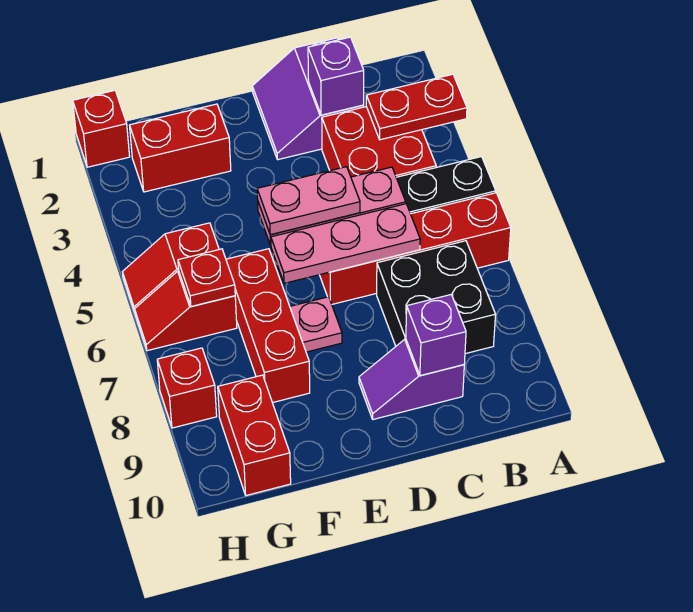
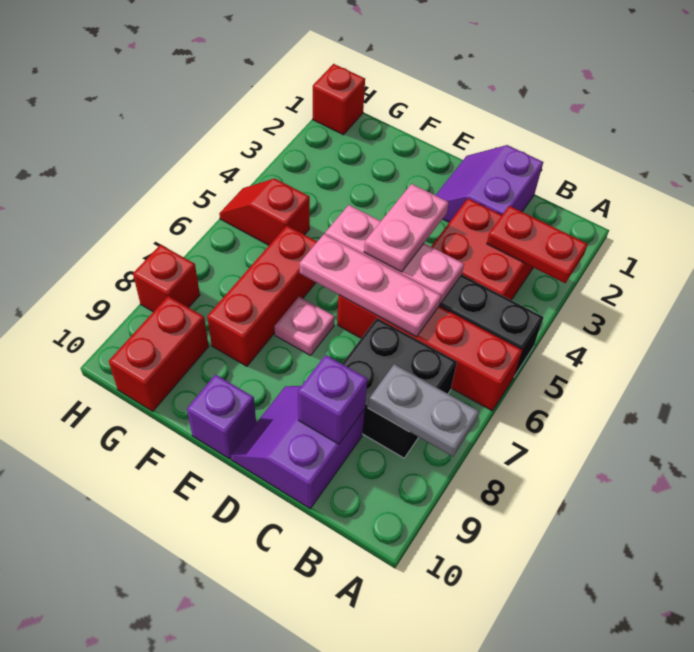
none -> grey 1x2 plate [368,364,479,457]
purple 1x1 brick [308,37,364,115] -> purple 1x1 brick moved to [187,374,256,459]
purple 1x2 slope [359,339,464,419] -> purple 2x2 slope [231,386,365,509]
pink 1x2 plate [257,167,360,235] -> pink 1x2 plate turned to [364,184,449,272]
red 1x2 brick [130,104,231,192] -> none
red 1x2 slope [135,271,237,351] -> none
red 1x1 plate [178,249,235,307] -> none

